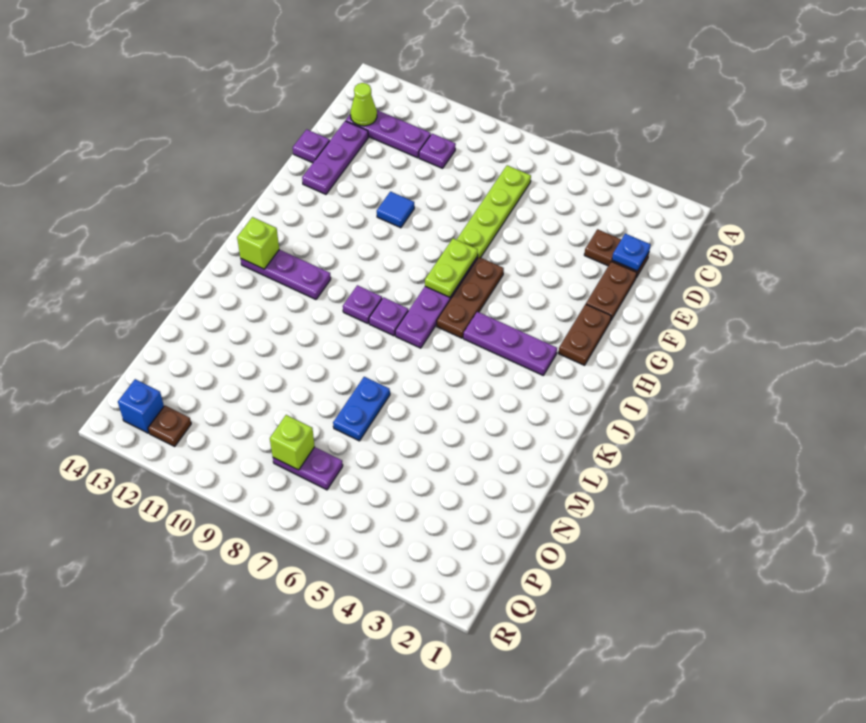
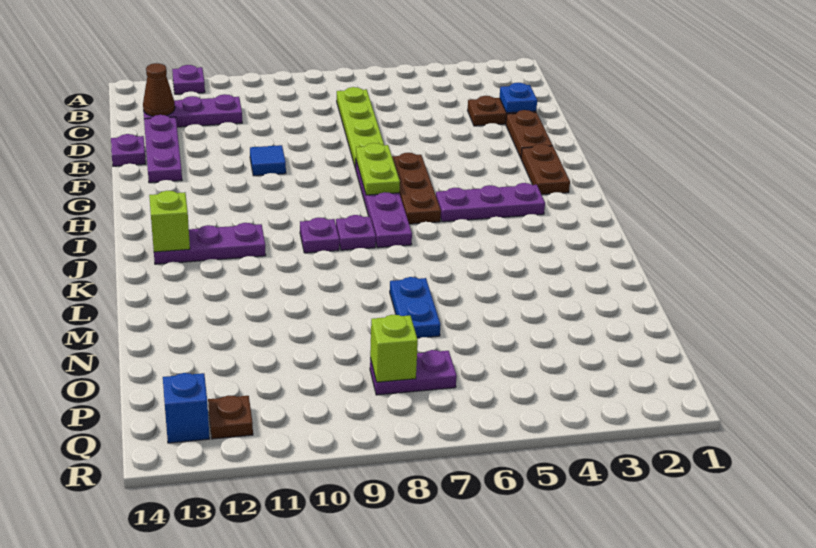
purple 1x1 plate [419,134,456,168] -> purple 1x1 plate moved to [172,65,205,94]
lime 1x1 cone [350,83,377,126] -> brown 1x1 cone [143,63,175,116]

